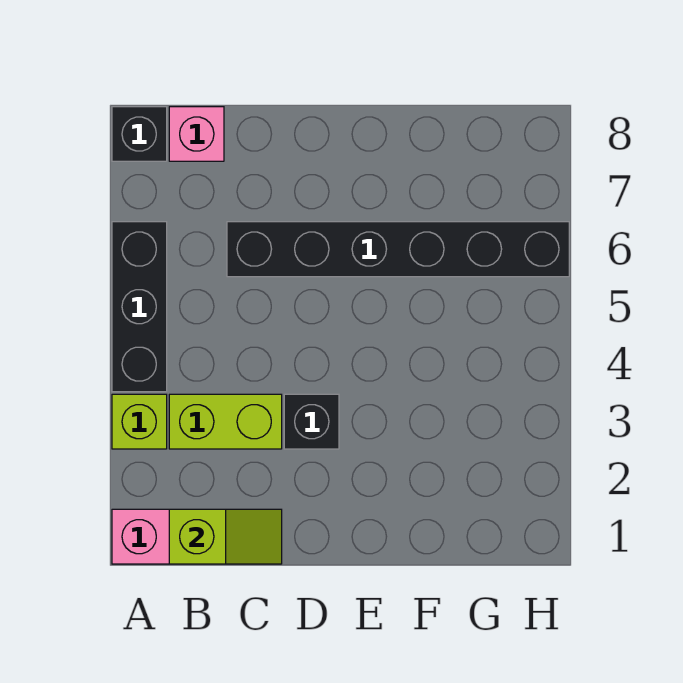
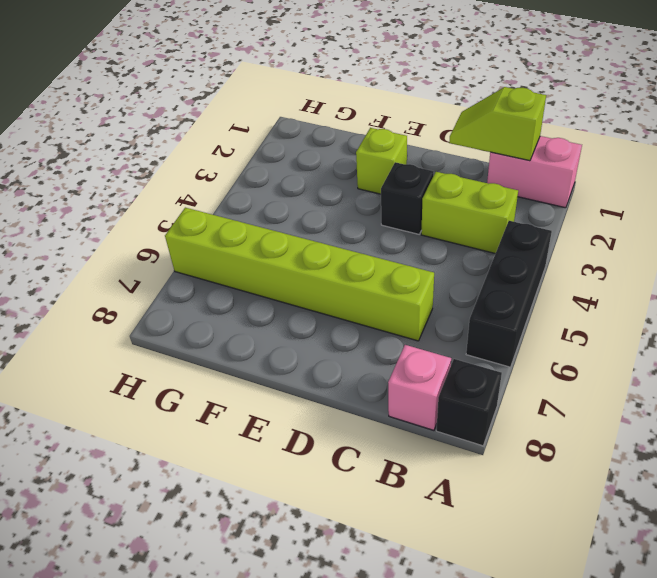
lime 1x1 brick [112,394,167,449] -> lime 1x1 brick moved to [356,128,407,194]
black 1x6 brick [227,222,569,277] -> lime 1x6 brick [165,208,434,341]

